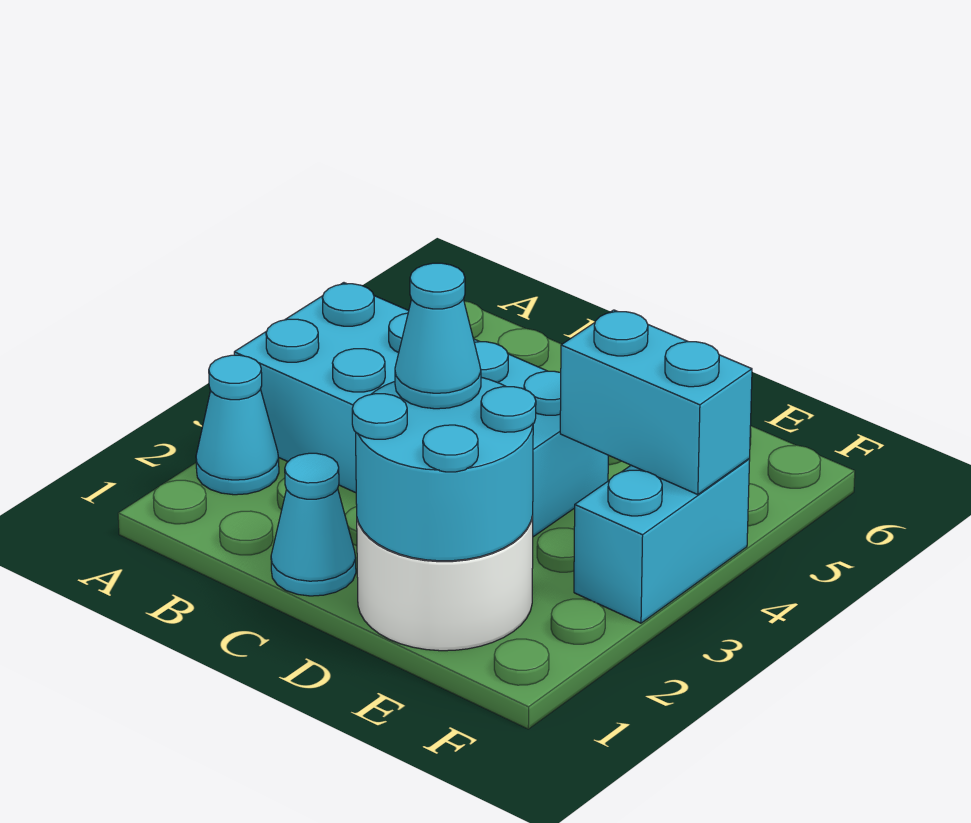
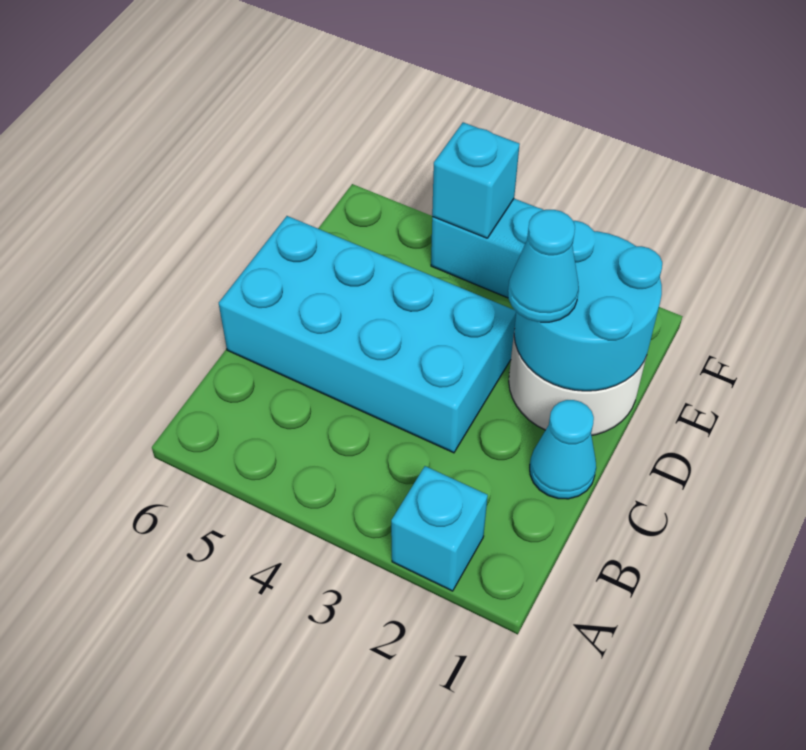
cyan 1x1 cone [196,355,279,495] -> cyan 1x1 brick [391,466,488,591]
cyan 2x4 brick [234,283,608,537] -> cyan 2x4 brick turned to [219,216,516,453]
cyan 1x2 brick [560,310,752,495] -> cyan 1x1 brick [432,122,520,238]

